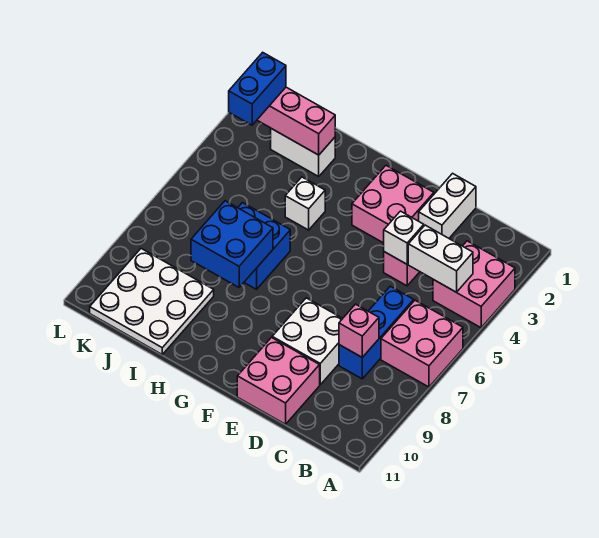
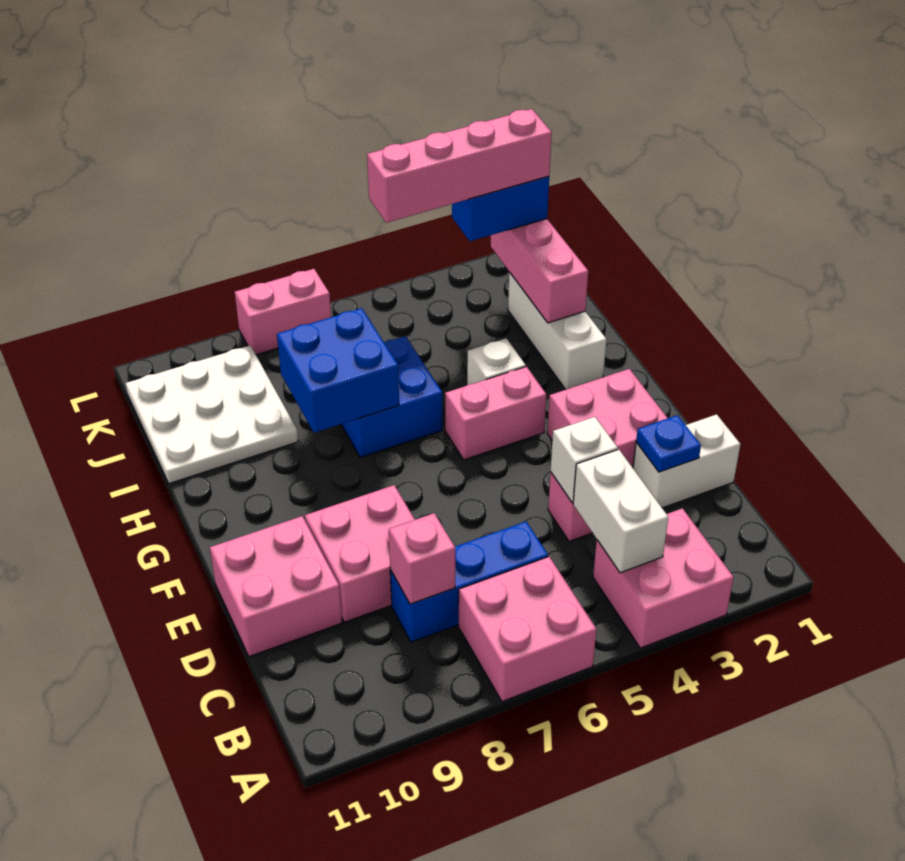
none -> blue 1x1 plate [636,415,701,472]
white 2x2 brick [272,298,343,385] -> pink 2x2 brick [305,485,415,622]
none -> pink 1x2 brick [445,367,546,460]
white 1x2 brick [271,129,335,176] -> white 1x3 brick [508,272,606,389]
none -> pink 1x4 brick [367,109,552,223]
none -> pink 1x2 brick [235,269,331,355]

